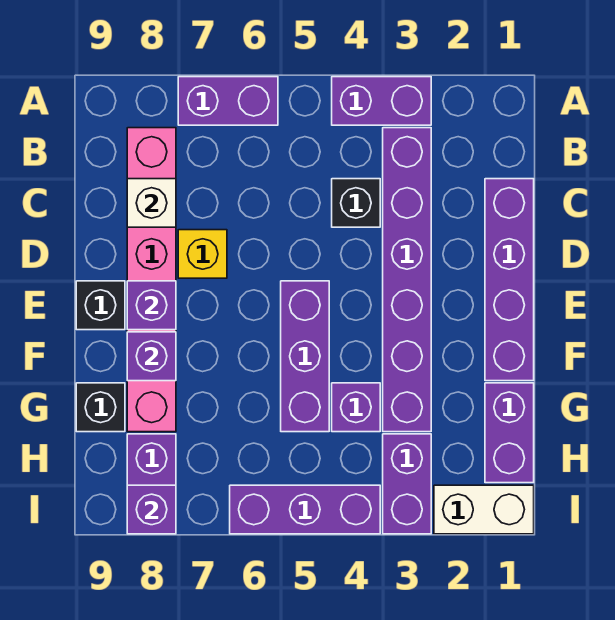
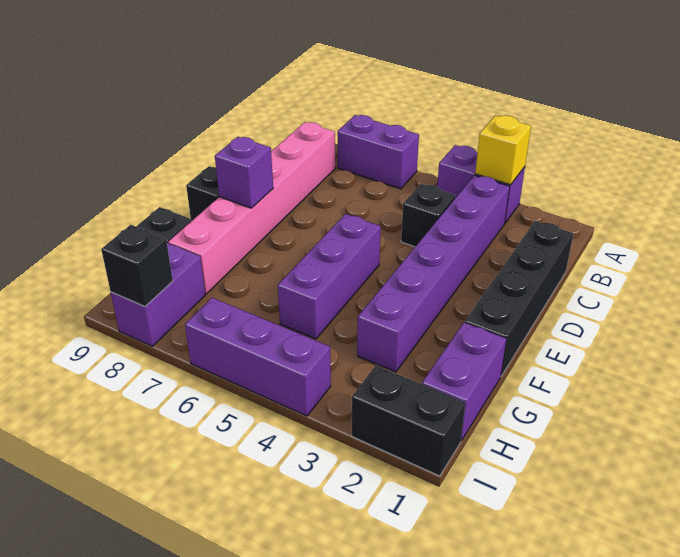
purple 1x4 brick [485,179,534,381] -> black 1x4 brick [465,221,573,376]
white 1x1 brick [127,179,176,227] -> none
yellow 1x1 brick [178,230,227,278] -> yellow 1x1 brick moved to [475,115,531,185]
purple 1x1 brick [127,332,176,381] -> none
purple 1x1 brick [332,383,380,432] -> none
purple 1x2 brick [383,434,431,534] -> none
white 1x2 brick [434,485,534,534] -> black 1x2 brick [352,366,466,476]
purple 1x1 brick [127,485,176,534] -> black 1x1 brick [101,225,173,306]

